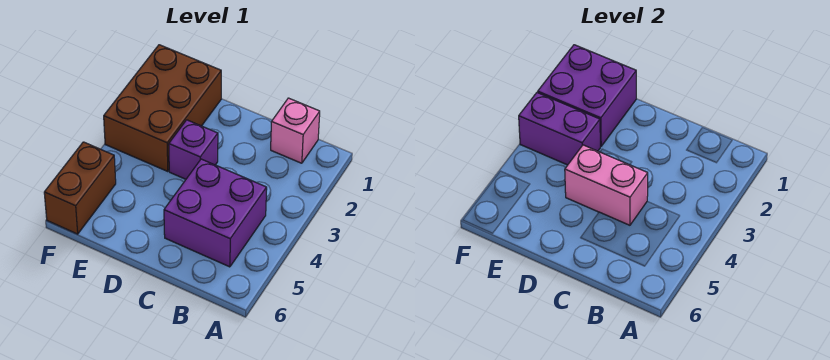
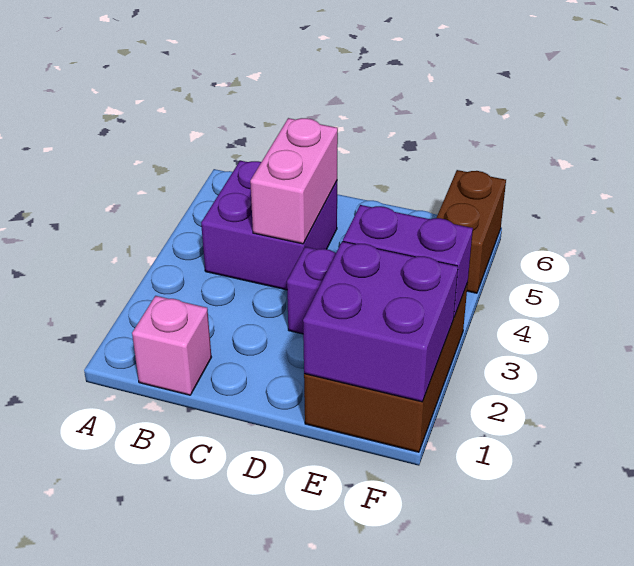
pink 1x2 brick [565,145,648,225] -> pink 1x2 brick turned to [250,118,338,244]

